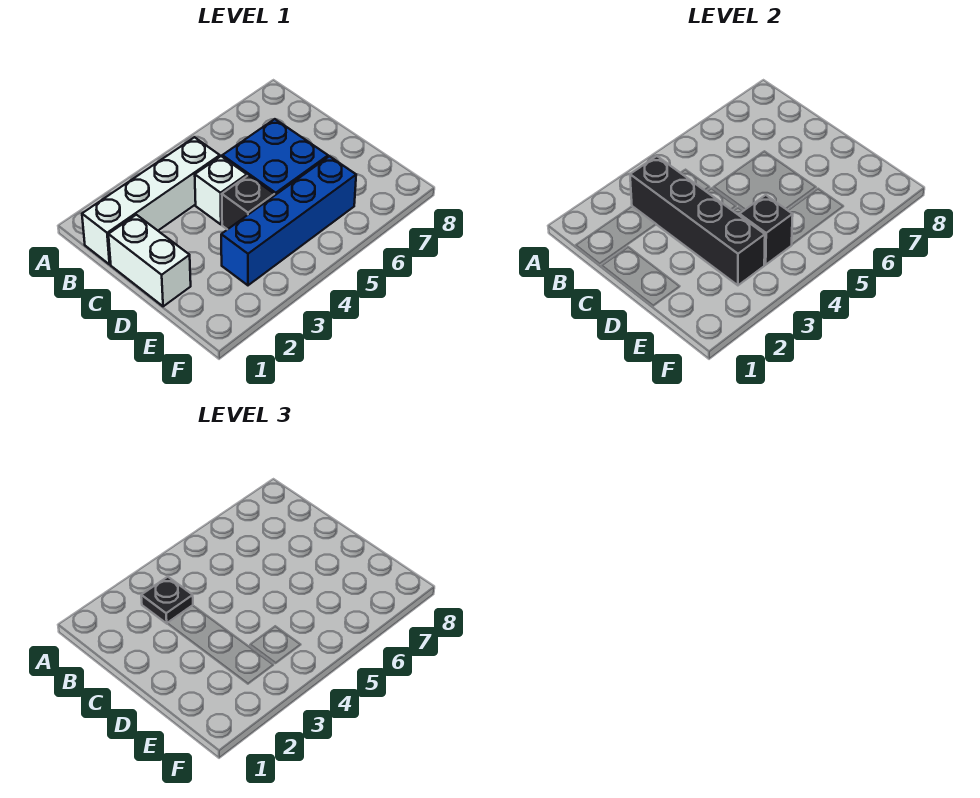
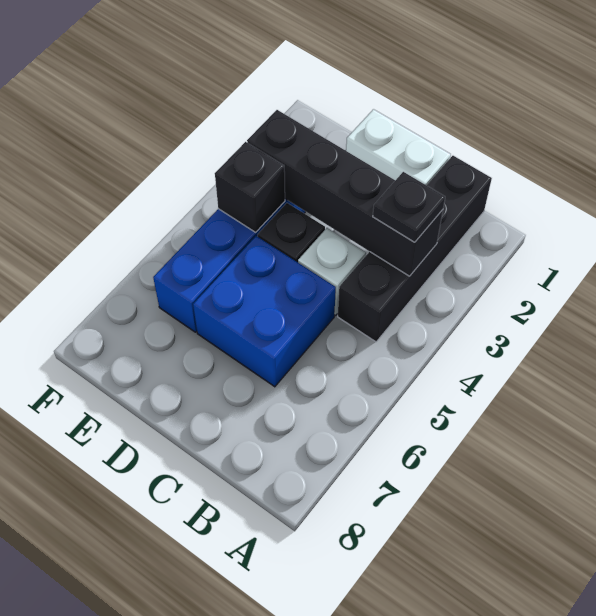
white 1x4 brick [82,137,220,264] -> black 1x4 brick [338,156,492,342]

